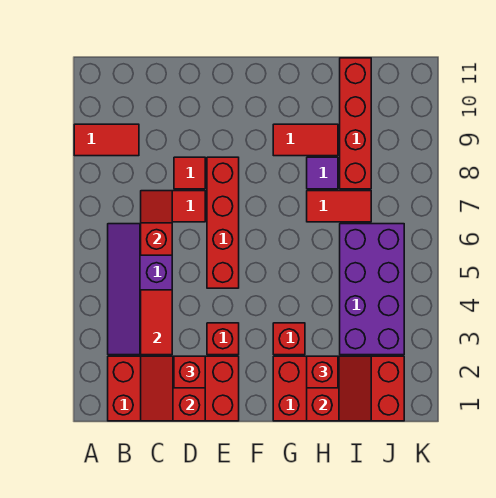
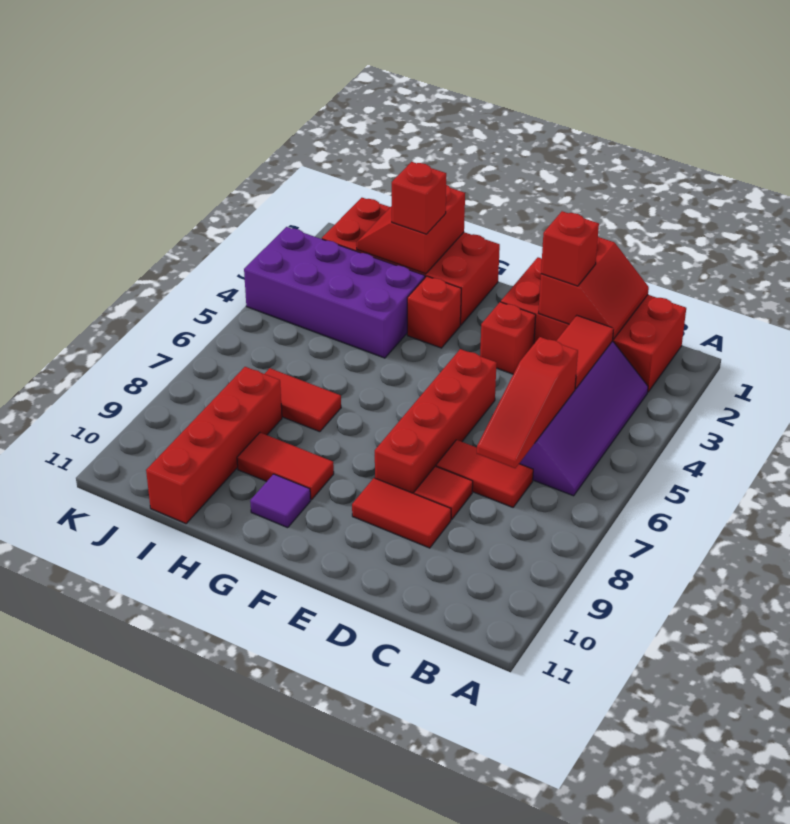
red 1x2 tile [74,124,139,156] -> red 1x2 tile moved to [352,478,451,548]
red 1x2 slope [141,191,172,255] -> red 1x3 slope [477,337,578,468]
purple 1x1 tile [307,157,338,189] -> purple 1x1 tile moved to [250,474,311,528]
purple 2x4 brick [340,224,404,355] -> purple 2x4 brick turned to [244,227,425,358]

